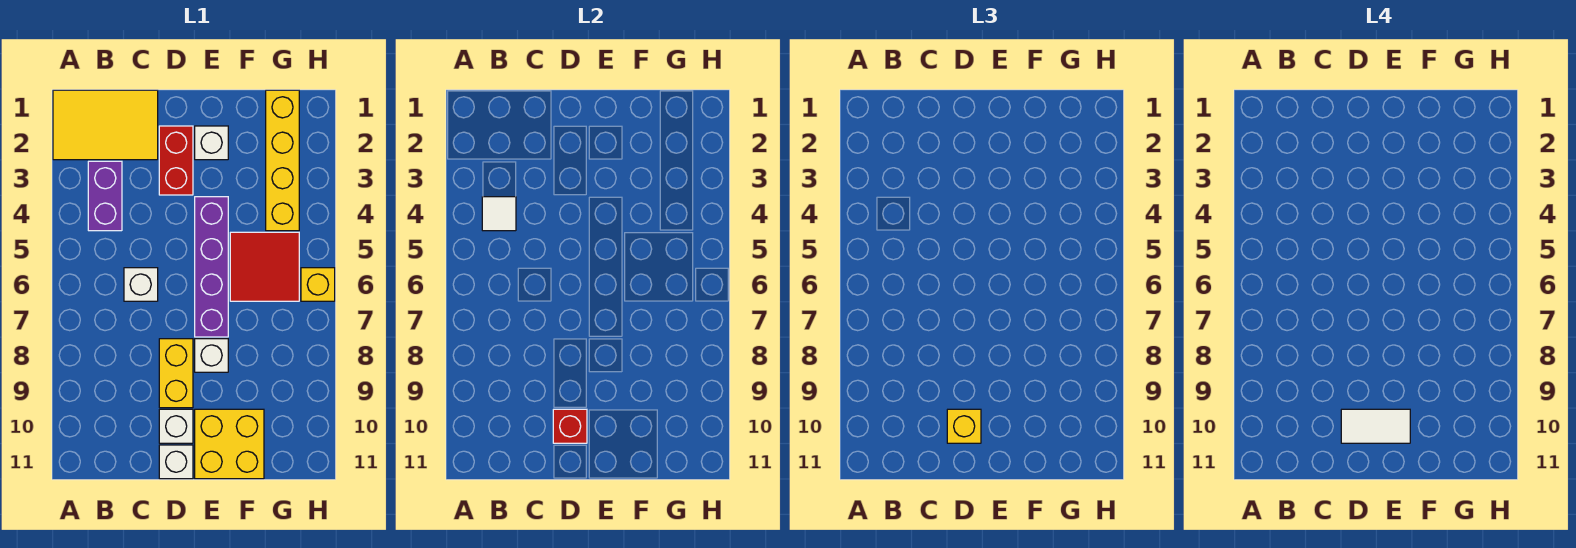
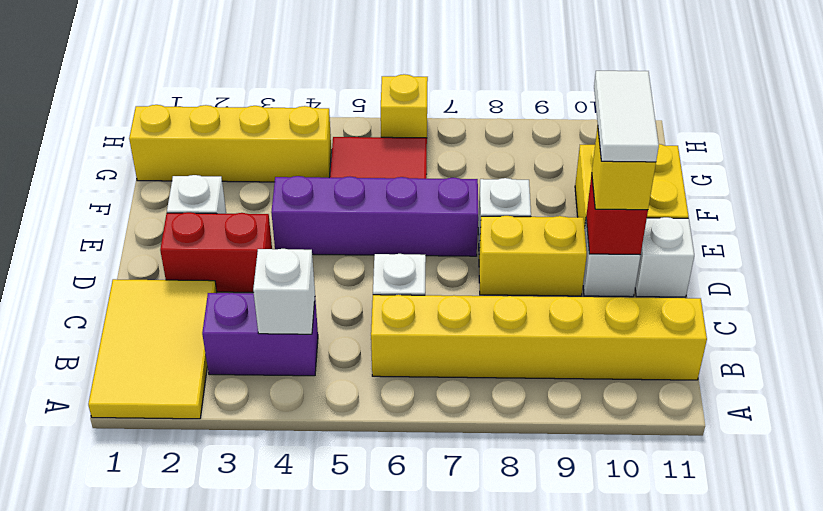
white 1x1 tile [482,197,516,231] -> white 1x1 brick [253,249,315,334]
none -> yellow 1x6 brick [371,295,707,380]

